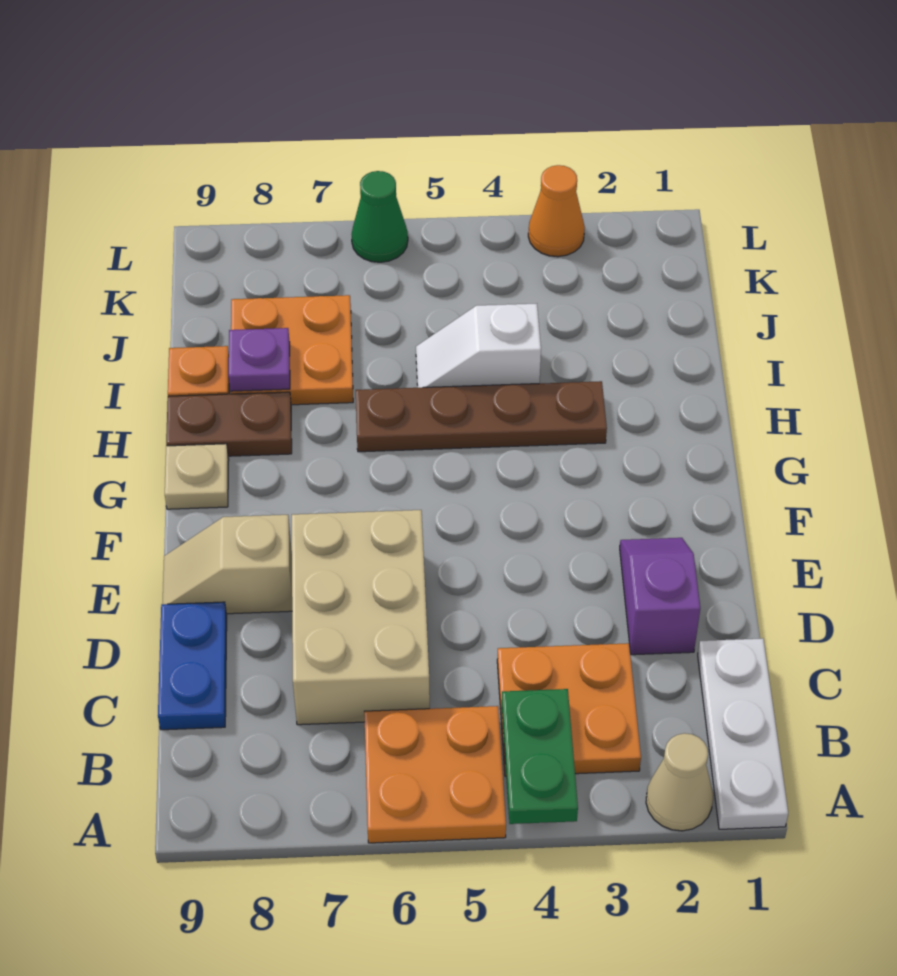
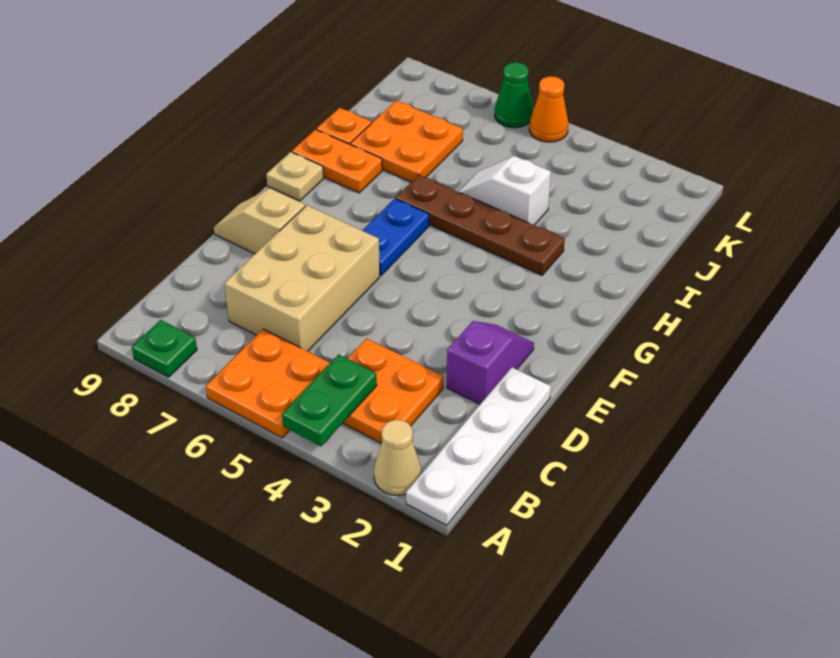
white 1x3 plate [698,638,788,829] -> white 1x4 plate [406,367,551,525]
none -> green 1x1 plate [132,320,197,377]
blue 1x2 plate [158,602,227,730] -> blue 1x2 plate moved to [362,199,429,276]
brown 1x2 plate [166,392,292,456] -> orange 1x2 plate [292,130,382,193]
purple 1x1 plate [229,328,290,391] -> none
orange 1x1 cone [528,165,585,257] -> orange 1x1 cone moved to [529,76,568,142]

